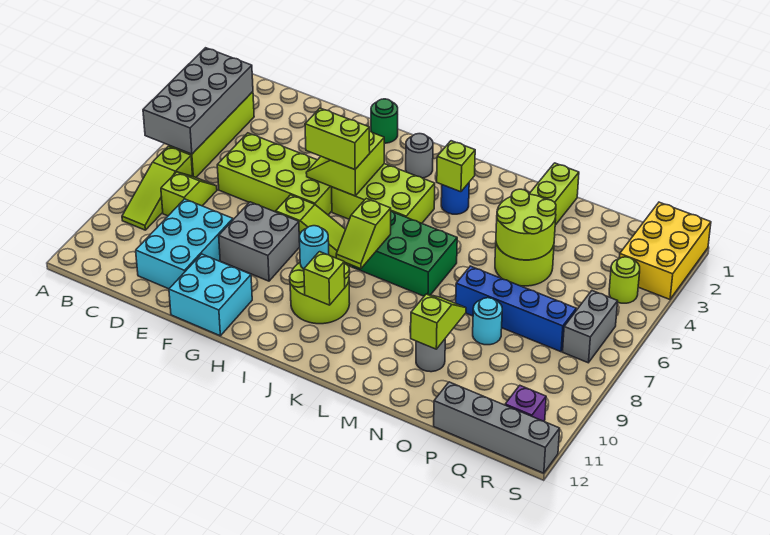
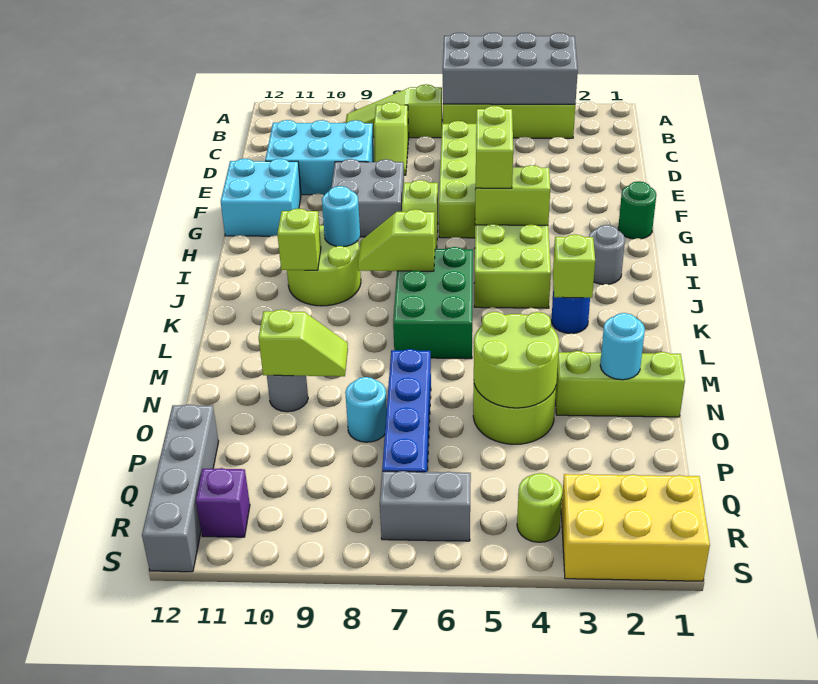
lime 1x2 slope [161,172,217,216] -> lime 1x2 slope turned to [374,102,409,175]
none -> cyan 1x1 round brick [600,313,645,380]

